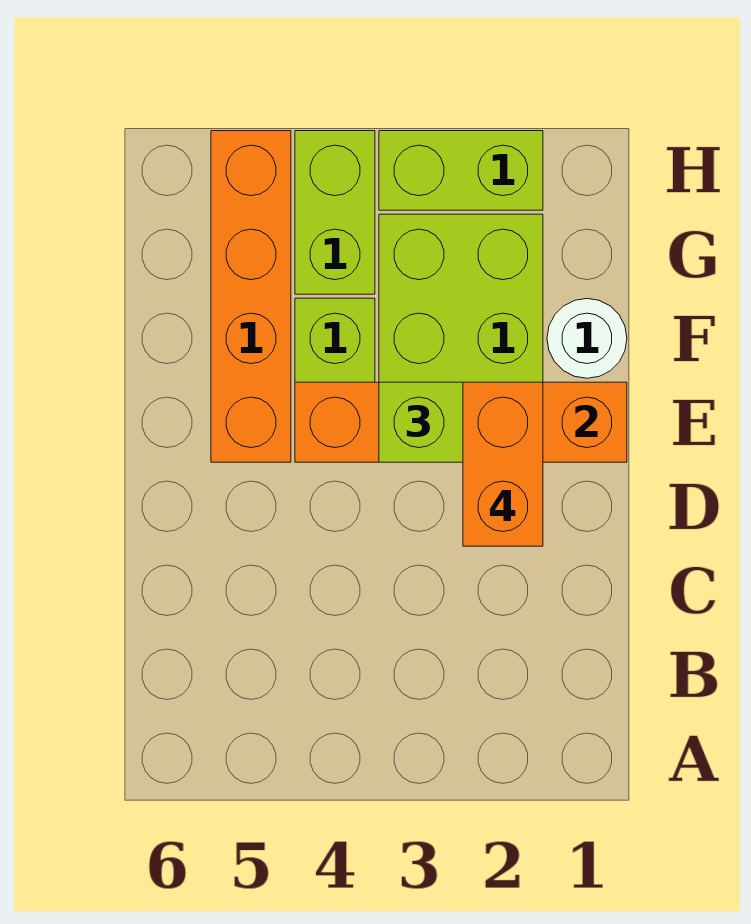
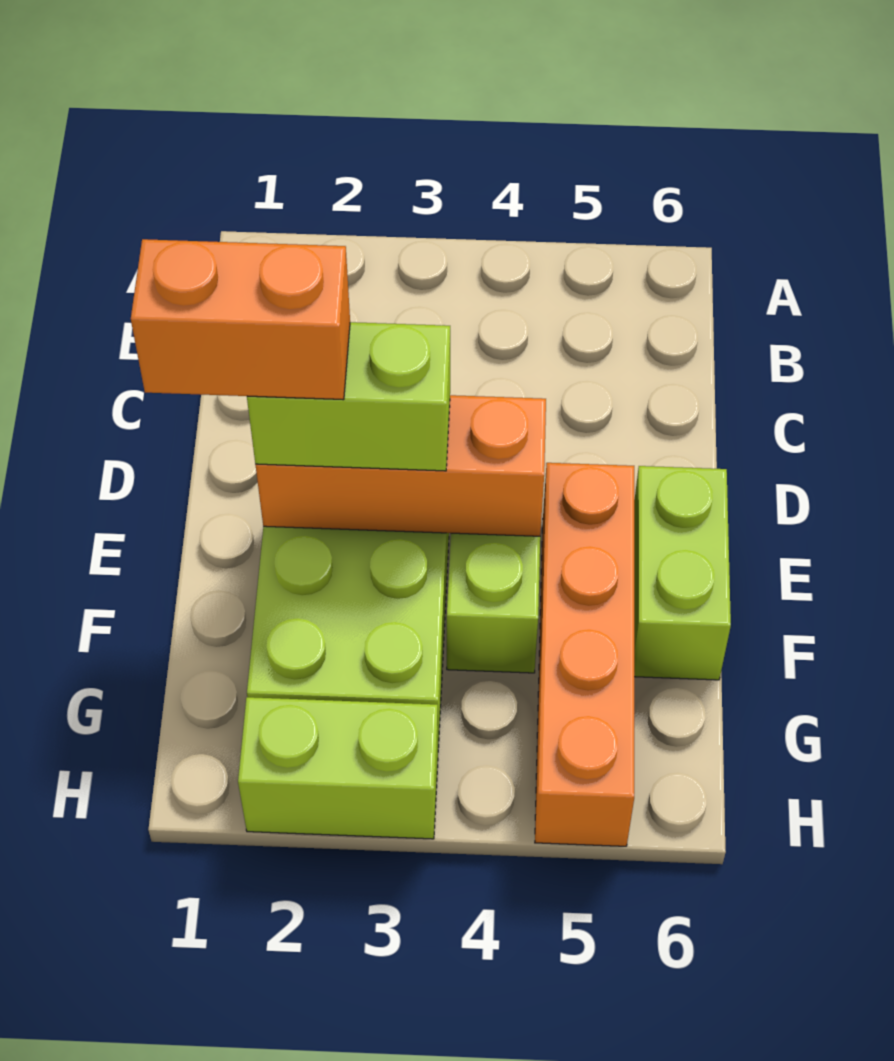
orange 1x2 brick [463,382,543,546] -> orange 1x2 brick turned to [131,239,350,400]
orange 1x4 brick [295,382,627,462] -> orange 1x3 brick [255,395,546,536]
white 1x1 round brick [547,299,627,378] -> none
lime 1x2 brick [295,131,375,294] -> lime 1x2 brick moved to [634,466,731,680]

